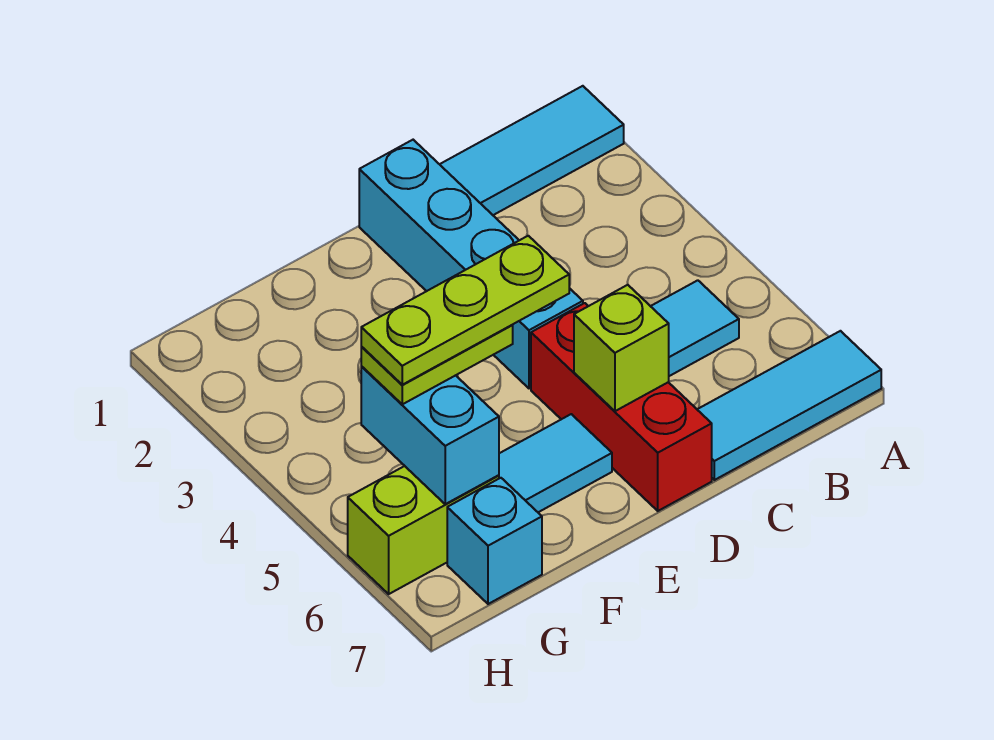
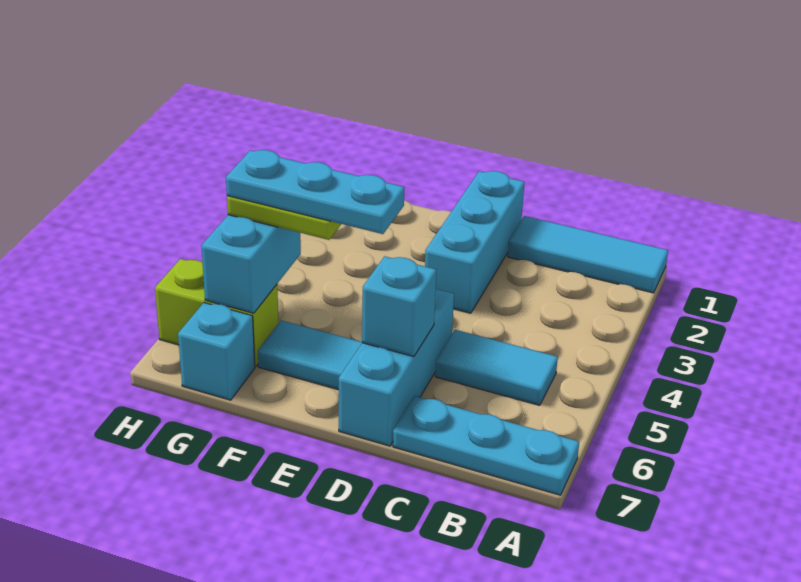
cyan 1x3 tile [697,331,881,480] -> cyan 1x3 plate [393,396,579,495]
cyan 1x4 brick [359,140,583,388] -> cyan 1x3 brick [425,171,525,313]
red 1x3 brick [531,303,712,511] -> cyan 1x3 brick [339,289,454,446]
lime 1x1 brick [574,285,669,411] -> cyan 1x1 brick [362,256,436,357]
lime 1x3 plate [361,236,569,385] -> cyan 1x3 plate [226,150,405,234]

